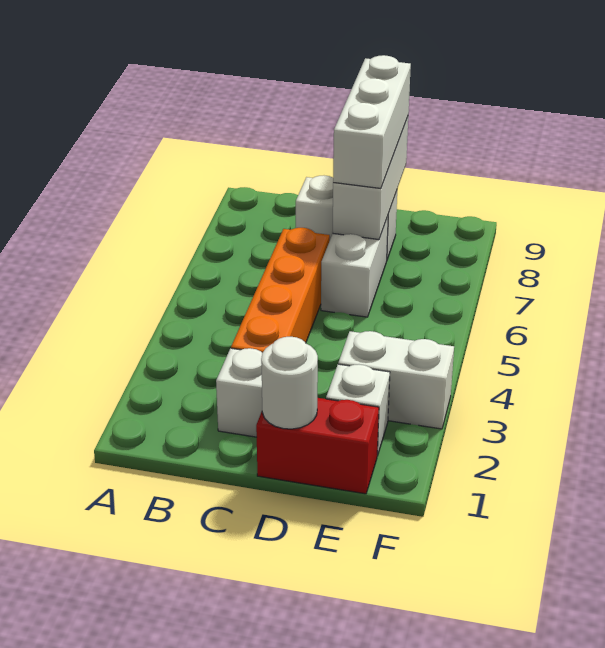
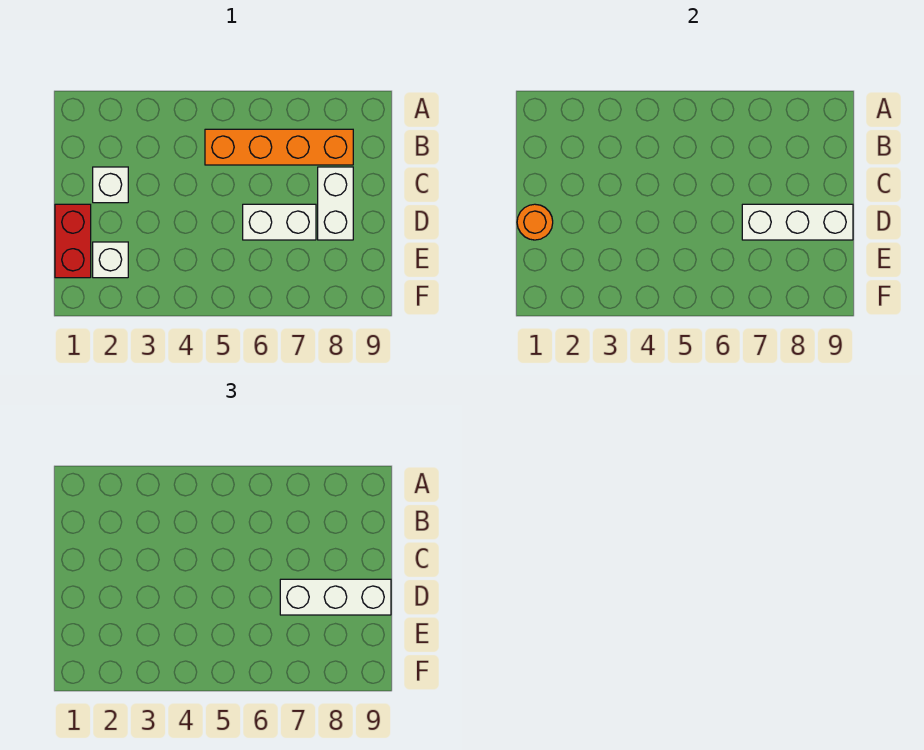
orange 1x4 brick [231,228,330,353] -> orange 1x4 brick moved to [205,129,353,165]
white 1x1 round brick [261,337,318,429] -> orange 1x1 round brick [517,204,553,240]
white 1x2 brick [338,331,454,429] -> none

